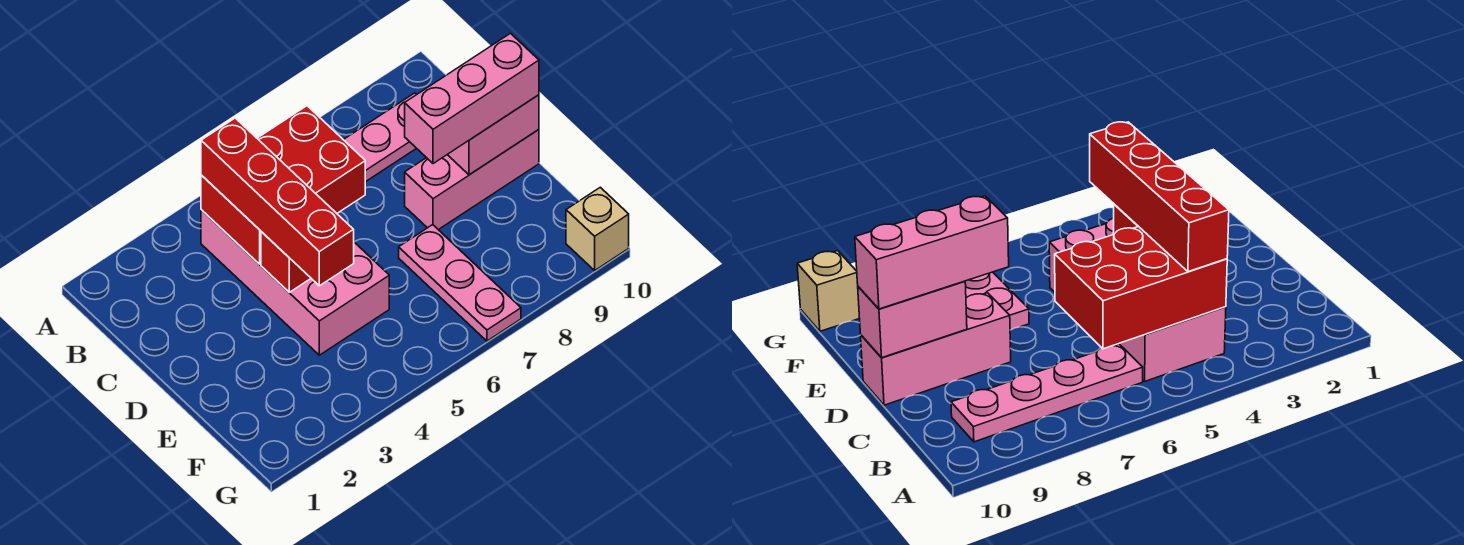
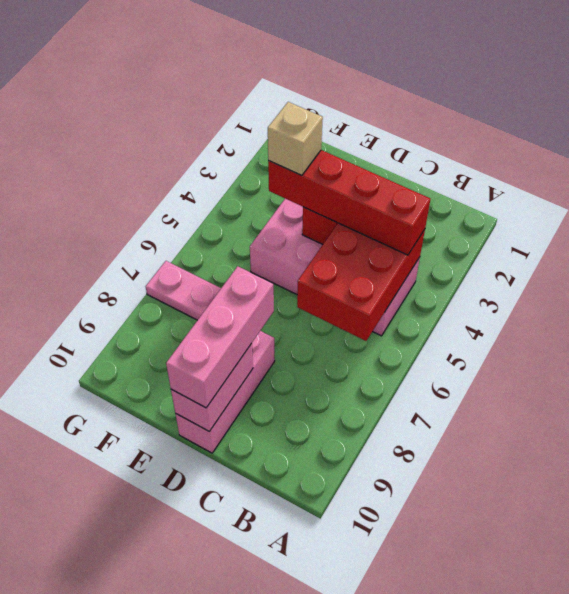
pink 1x4 plate [344,93,417,182] -> none
tan 1x1 brick [566,187,629,270] -> tan 1x1 brick moved to [268,102,323,176]

